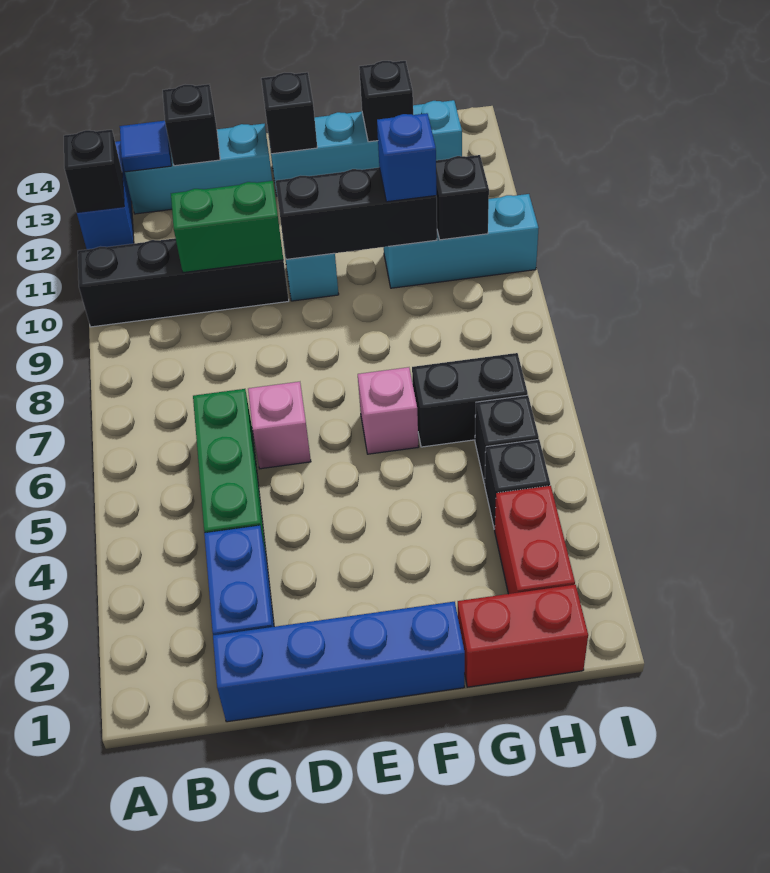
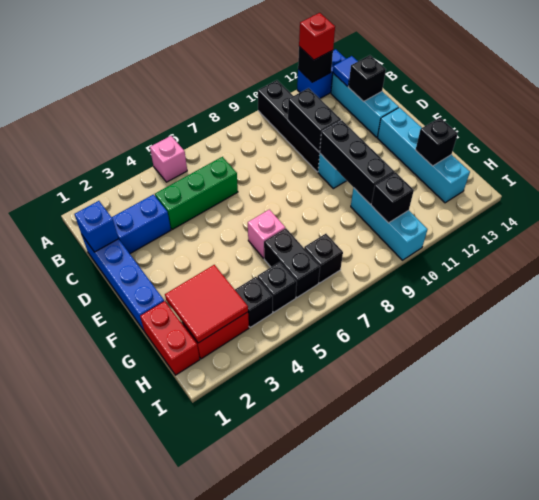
none -> red 1x1 brick [299,13,335,60]
green 1x2 brick [171,181,283,273] -> black 1x2 brick [288,88,341,152]
pink 1x1 brick [248,382,311,469] -> pink 1x1 brick moved to [150,136,187,182]
black 1x1 brick [261,72,317,154] -> black 1x1 brick moved to [304,234,343,283]
none -> red 2x2 tile [165,265,248,343]
blue 1x1 brick [377,113,436,202] -> blue 1x1 brick moved to [75,201,119,252]

